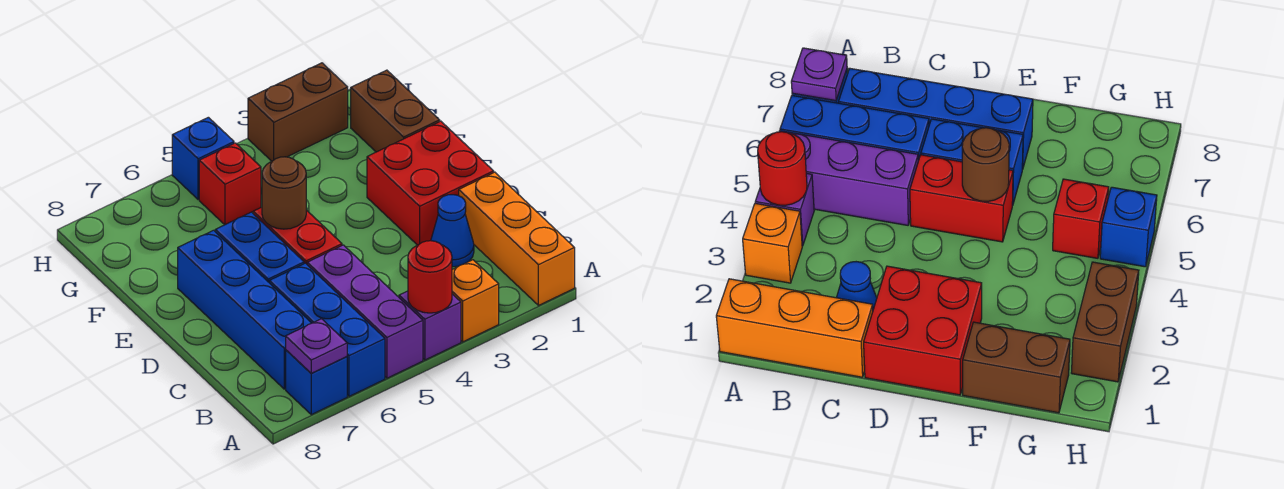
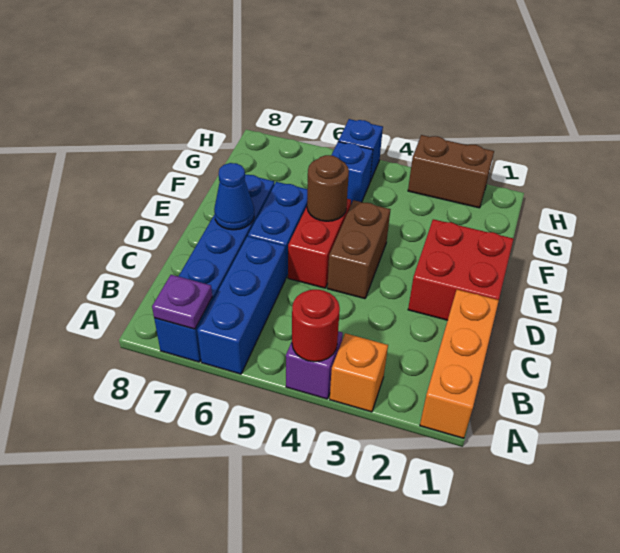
purple 1x3 brick [307,245,423,378] -> none
blue 1x1 cone [431,195,474,267] -> blue 1x1 cone moved to [214,163,254,230]
brown 1x2 brick [351,70,440,152] -> brown 1x2 brick moved to [327,200,391,299]
red 1x1 brick [199,143,261,225] -> blue 1x1 brick [331,142,373,204]

